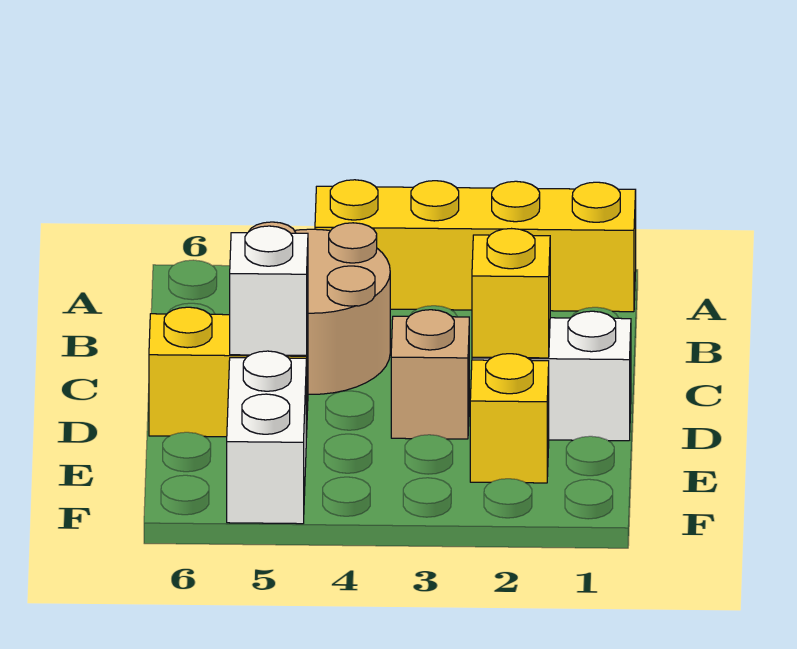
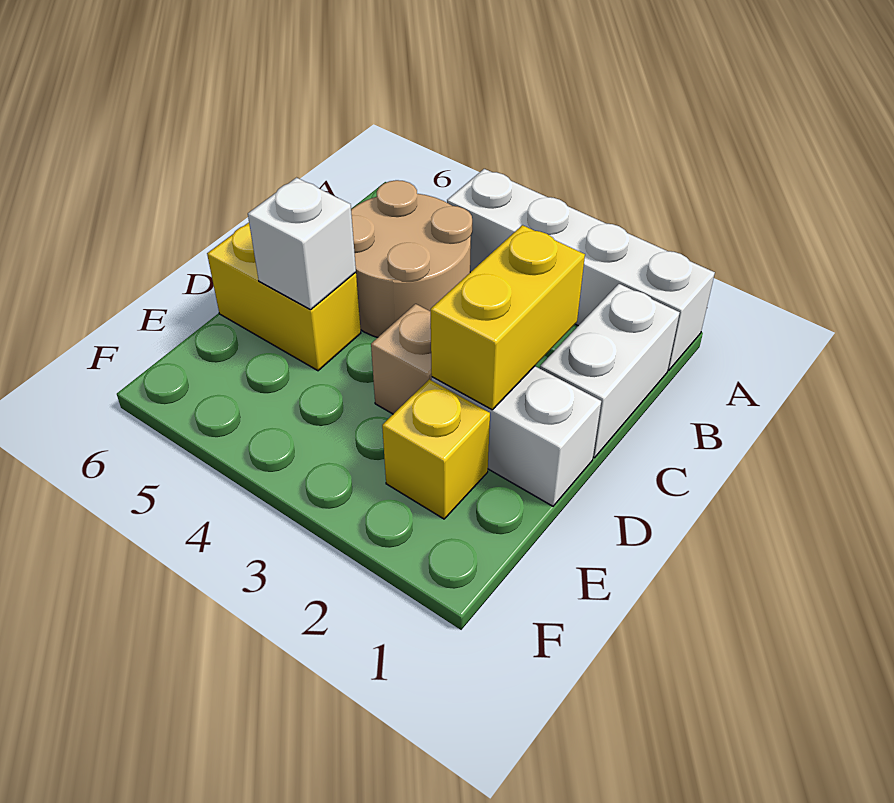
yellow 1x4 brick [315,180,636,312] -> white 1x4 brick [447,169,715,371]
yellow 1x1 brick [472,229,550,358] -> yellow 1x2 brick [431,225,585,410]
white 1x2 brick [227,351,306,524] -> white 1x2 brick moved to [540,284,680,458]

